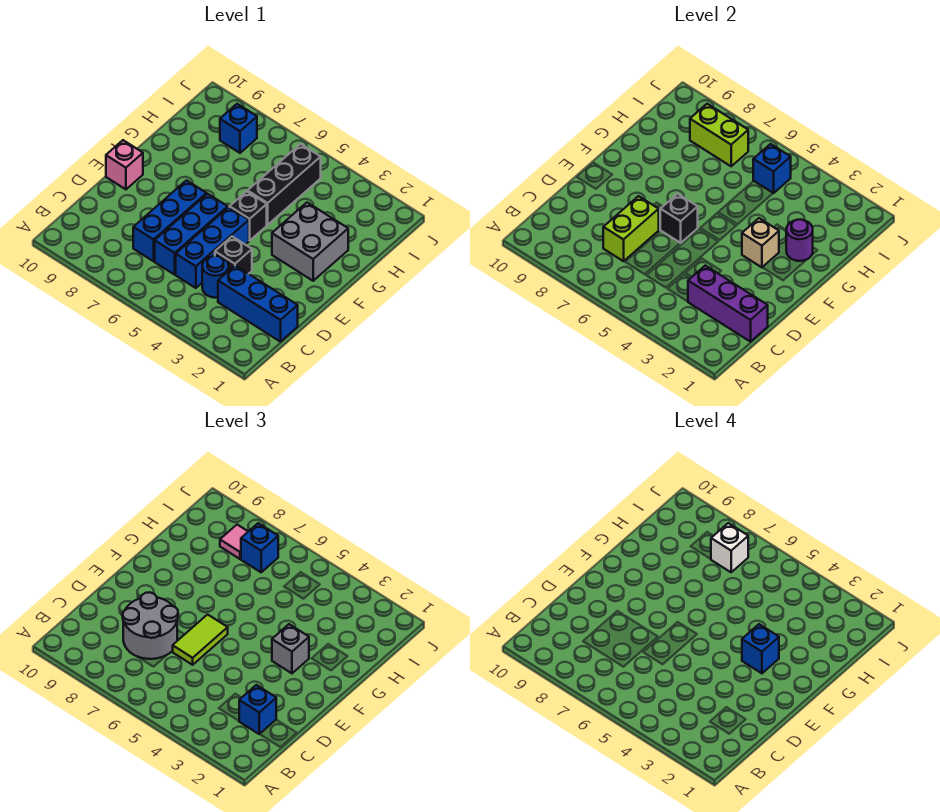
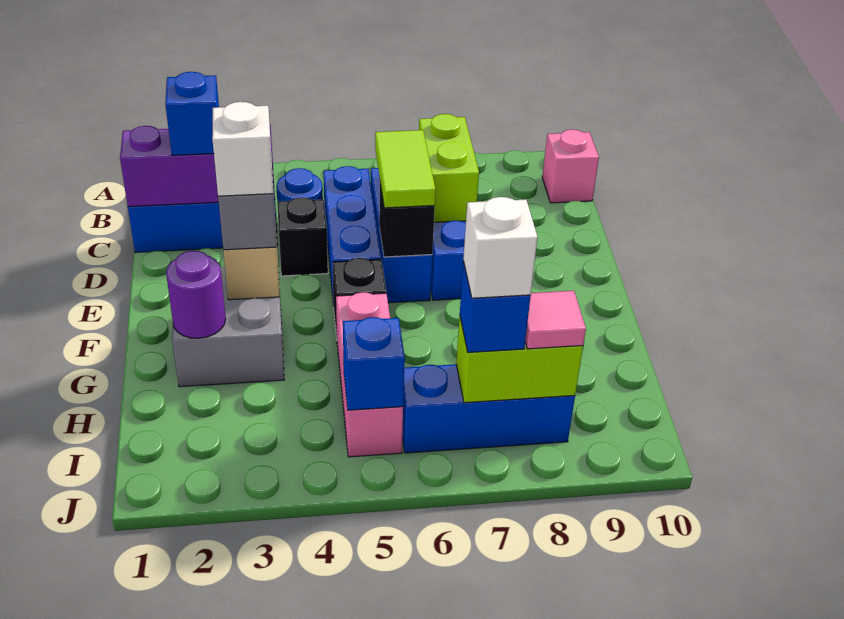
grey 2x2 round brick [123,592,178,659] -> none
pink 1x1 brick [106,140,143,189] -> pink 1x1 brick moved to [542,129,599,203]
blue 1x1 brick [742,624,779,673] -> white 1x1 brick [212,102,273,196]
black 1x3 brick [248,144,321,225] -> pink 1x3 brick [336,292,403,457]
blue 1x1 brick [220,104,257,153] -> blue 1x3 brick [402,364,575,453]

